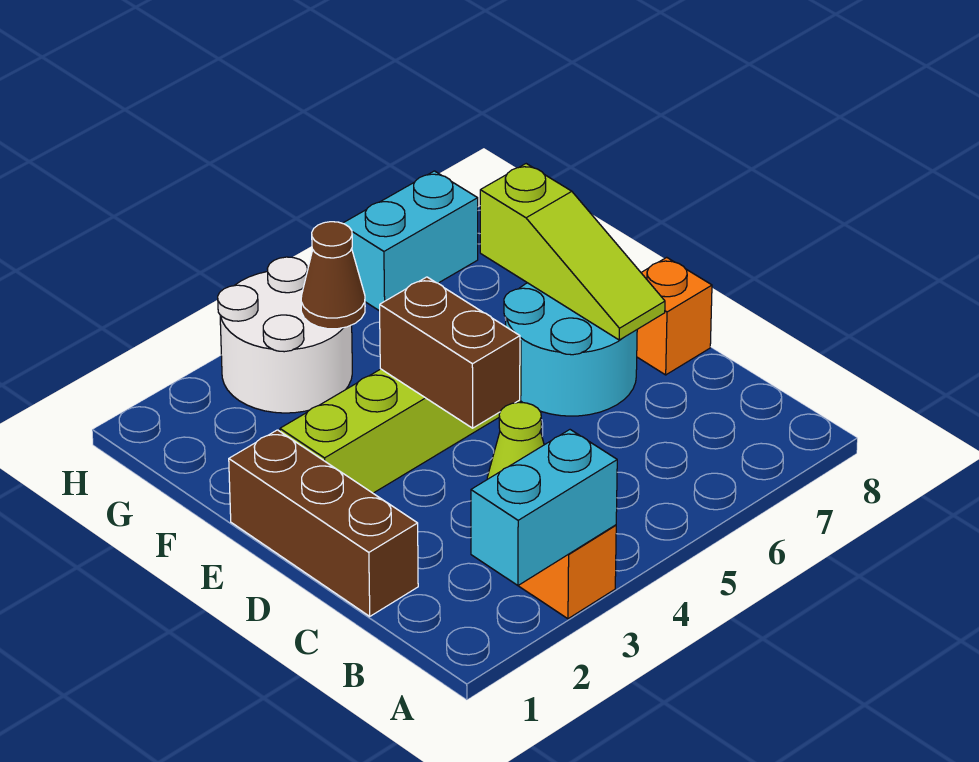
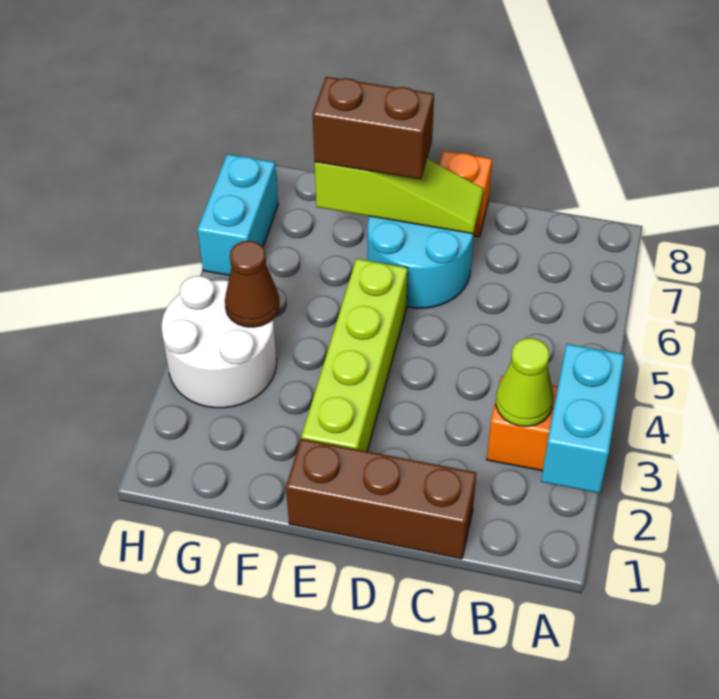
brown 1x2 brick [380,277,520,428] -> brown 1x2 brick moved to [313,77,434,179]

